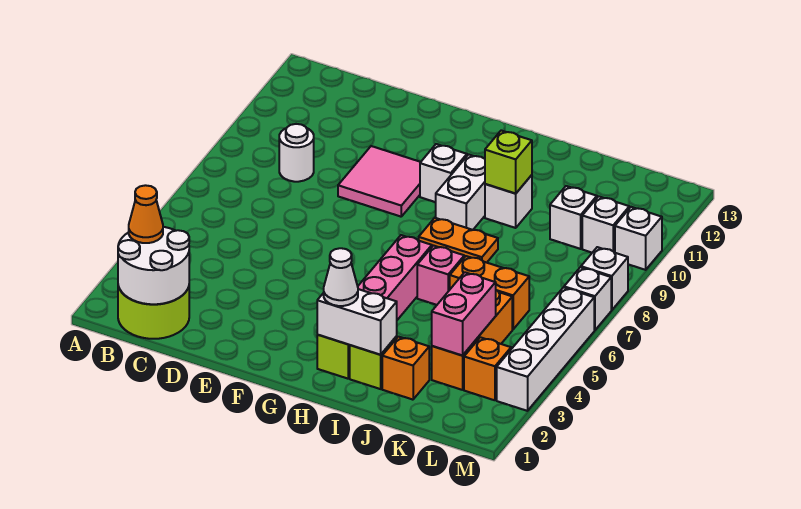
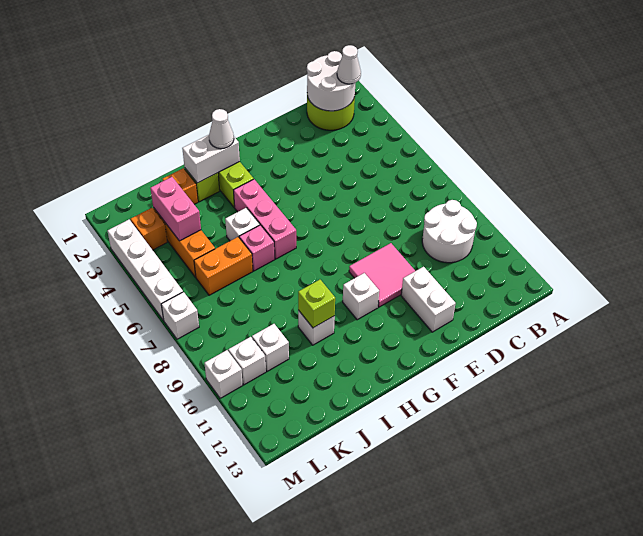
orange 1x1 cone [129,185,163,243] -> white 1x1 cone [337,45,361,84]
white 1x1 round brick [279,124,314,182] -> white 2x2 round brick [422,200,477,263]
orange 1x2 plate [419,218,498,263] -> none
white 1x2 brick [436,154,485,230] -> white 1x2 brick moved to [401,267,456,332]
white 1x1 brick [581,247,628,310] -> white 1x1 brick moved to [225,208,260,241]

